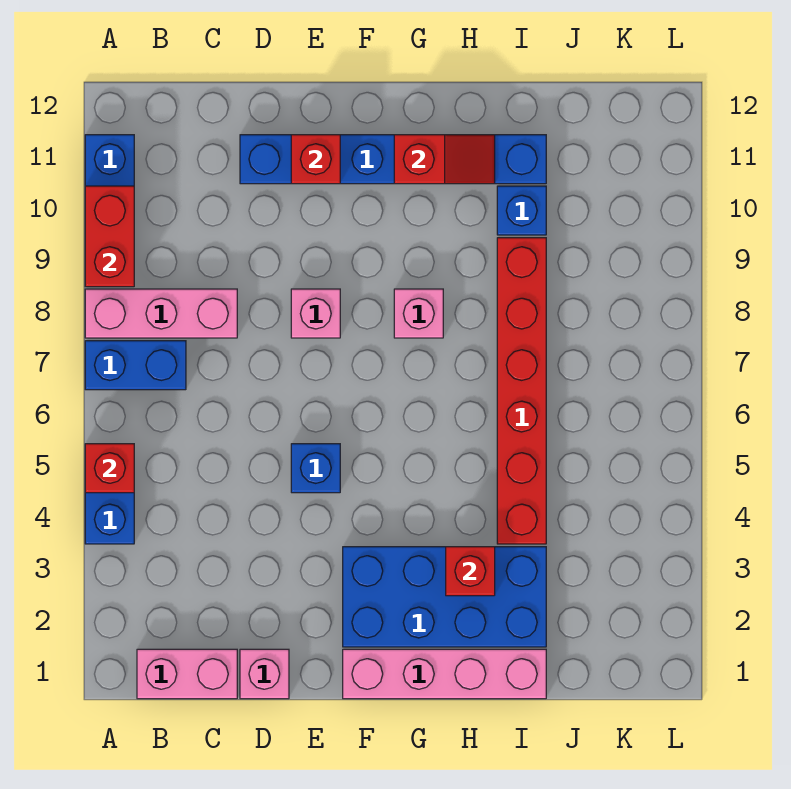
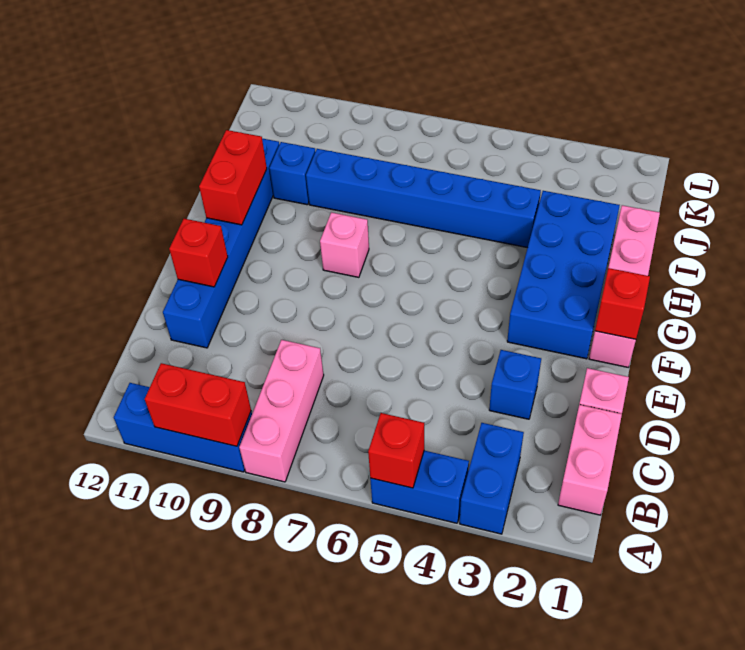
blue 1x2 brick [85,341,186,390] -> blue 1x2 brick moved to [460,423,524,534]
blue 1x1 brick [291,444,340,493] -> blue 1x1 brick moved to [489,350,541,419]
pink 1x1 brick [291,289,340,338] -> none
red 1x2 slope [394,135,495,184] -> red 1x2 brick [199,130,267,225]
red 1x1 brick [446,547,495,596] -> red 1x1 brick moved to [595,268,650,339]
red 1x6 brick [497,238,546,544] -> blue 1x6 brick [306,149,541,248]

